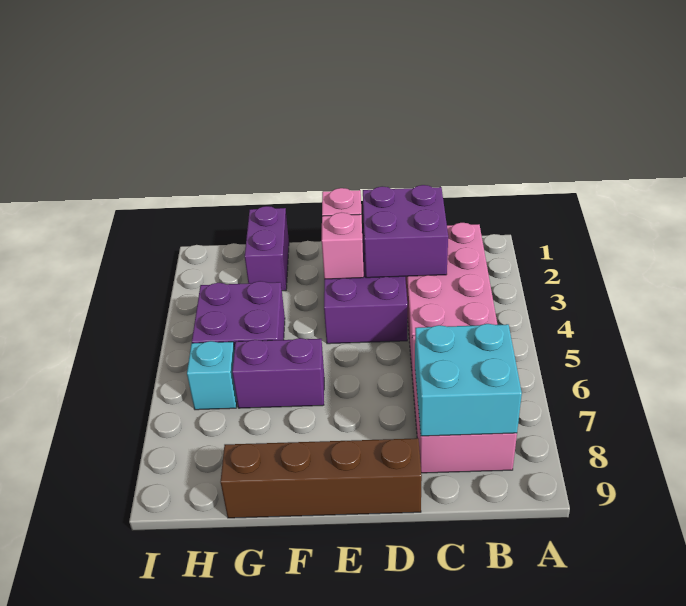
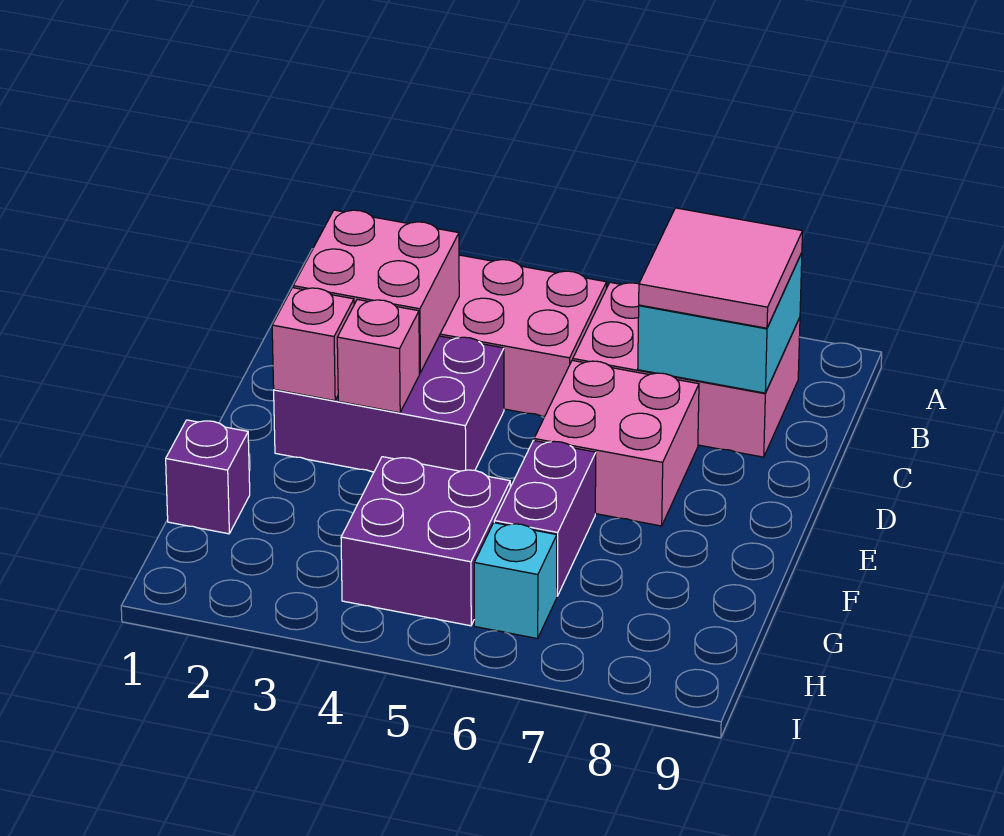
none -> pink 2x2 tile [639,208,803,328]
purple 2x2 brick [363,185,448,278] -> pink 2x2 brick [293,210,459,373]
none -> pink 2x2 brick [534,360,699,526]
brown 1x4 brick [221,438,422,518] -> none
purple 1x2 brick [245,206,289,291] -> purple 1x1 brick [166,420,250,534]

